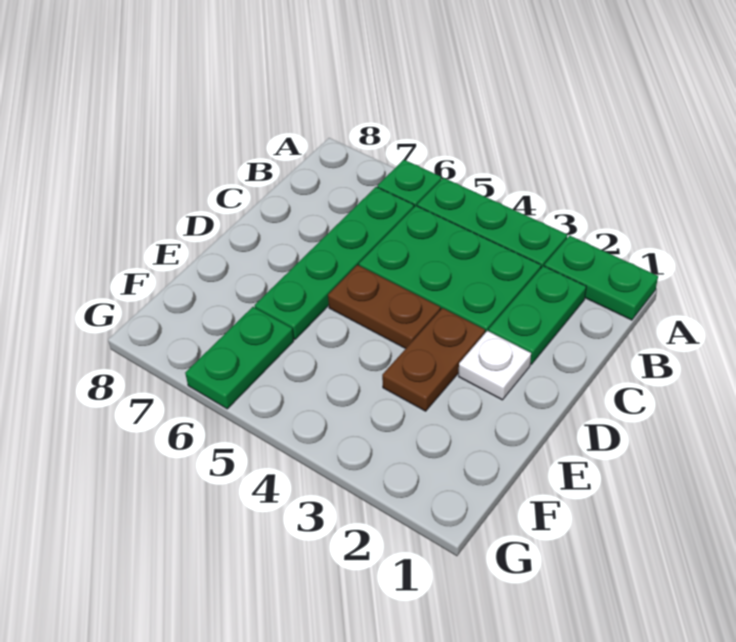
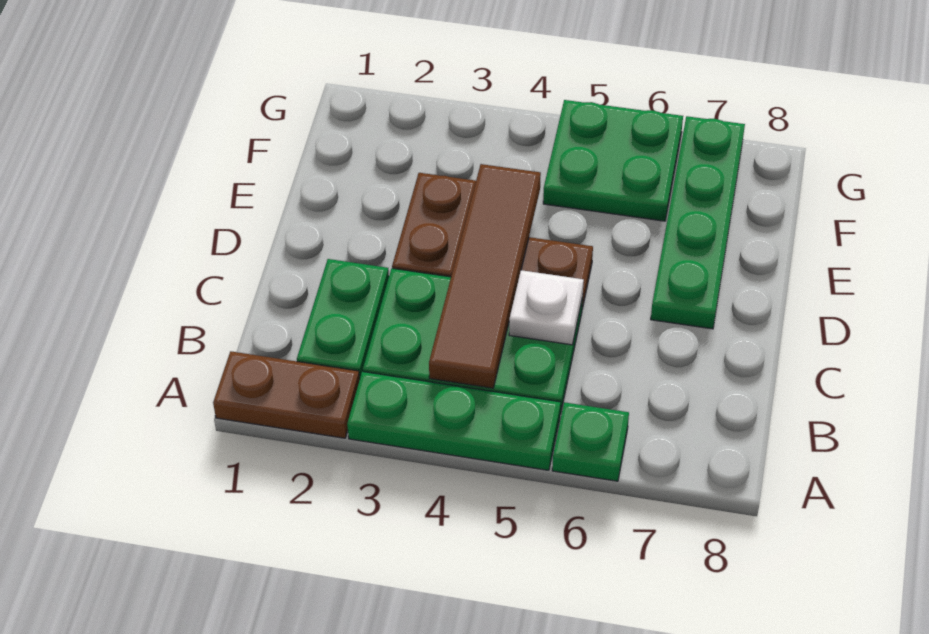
green 1x2 plate [544,235,658,320] -> brown 1x2 plate [213,351,360,438]
none -> brown 1x4 tile [429,164,541,388]
green 1x4 plate [255,187,414,339] -> green 1x4 plate moved to [651,116,745,329]
white 1x1 plate [459,331,531,400] -> white 1x1 plate moved to [509,270,584,345]
green 1x2 plate [185,307,294,409] -> green 2x2 plate [543,100,683,221]

